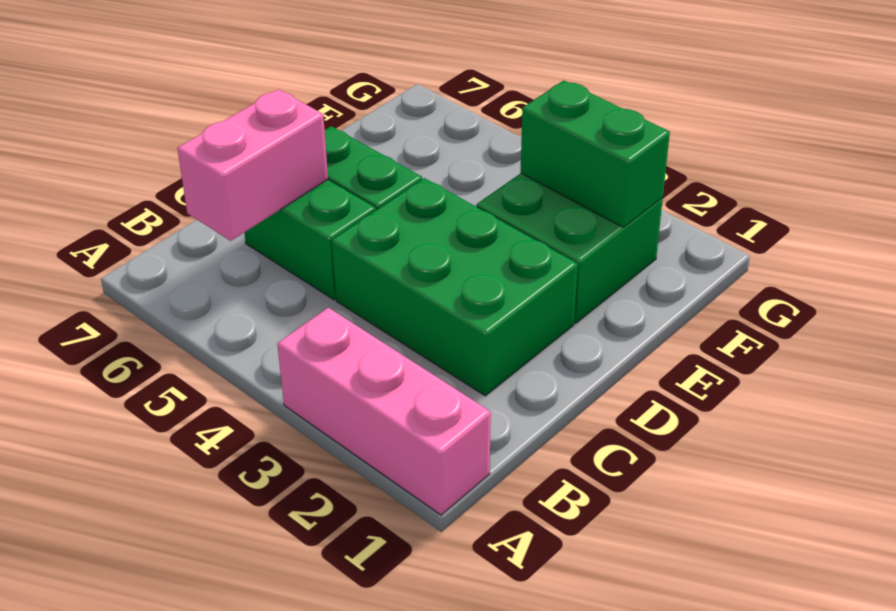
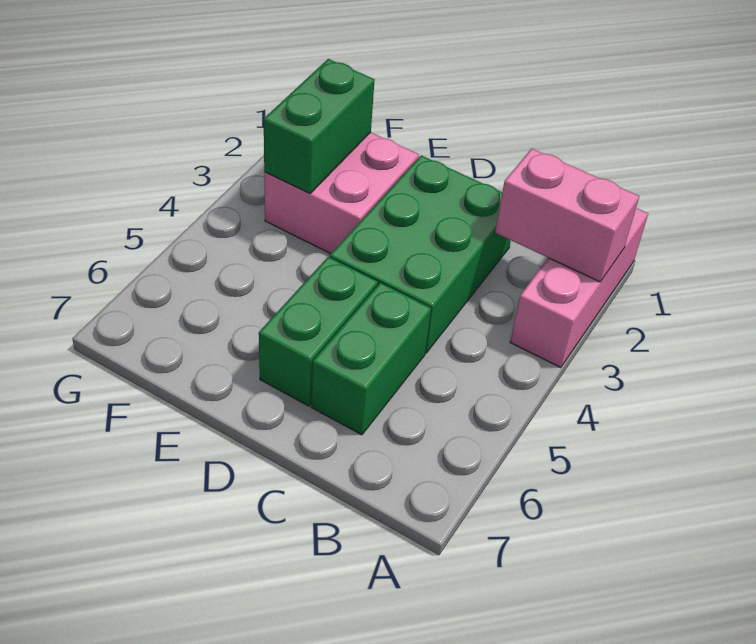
pink 1x2 brick [177,89,328,241] -> pink 1x2 brick moved to [495,149,639,282]
green 2x2 brick [476,173,663,323] -> pink 2x2 brick [264,132,419,254]

